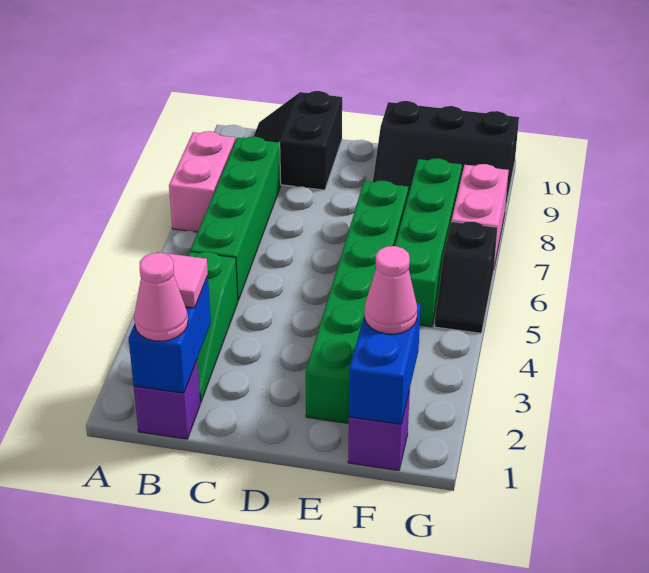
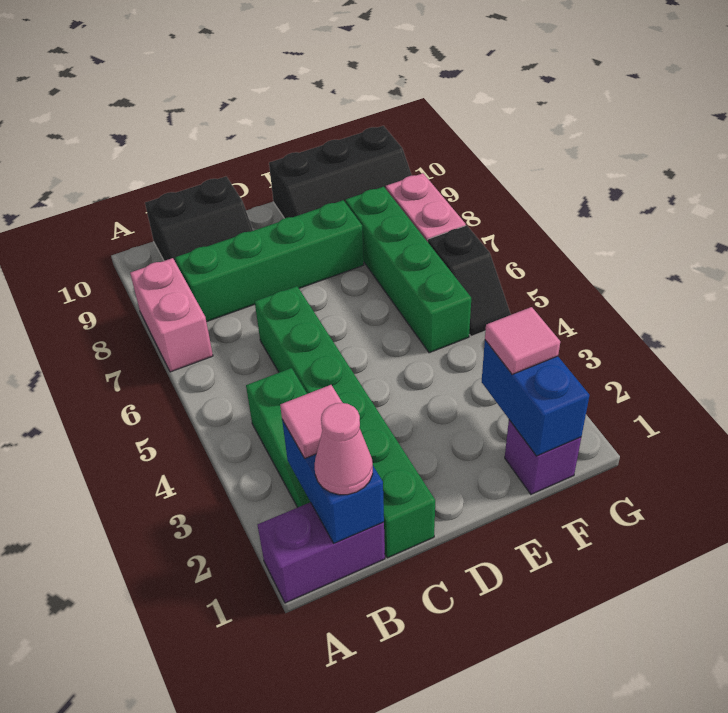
purple 1x1 brick [134,360,201,439] -> purple 1x2 brick [258,502,385,603]
green 1x4 brick [190,137,281,300] -> green 1x4 brick turned to [175,200,364,322]
black 2x2 slope [253,91,342,190] -> black 2x2 slope turned to [145,176,253,263]
green 1x6 brick [306,181,408,423] -> green 1x6 brick moved to [255,286,435,558]
pink 1x1 cone [365,246,417,334] -> pink 1x1 tile [485,307,560,374]

